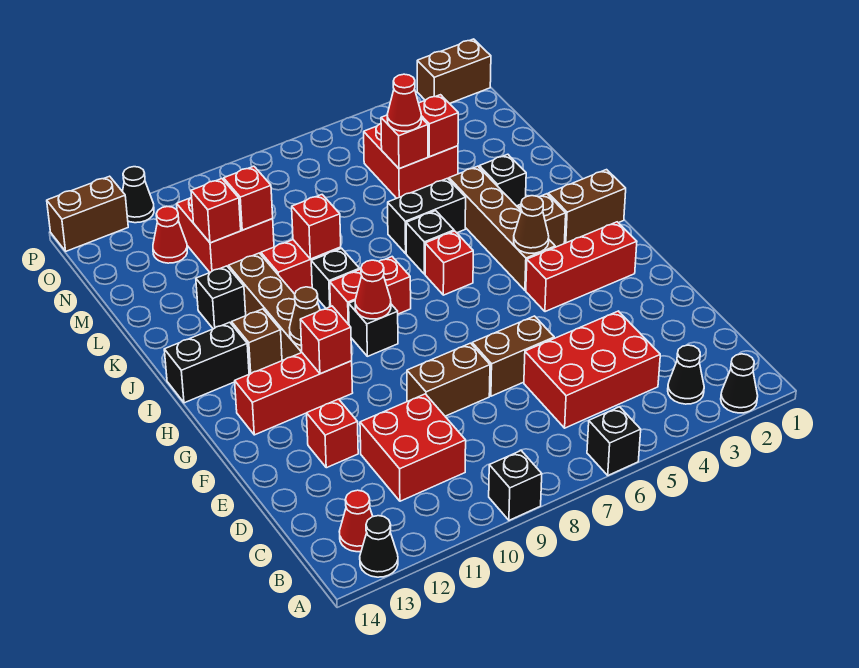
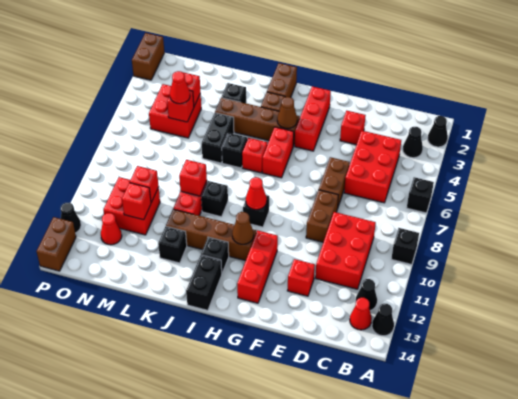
none -> black 1x1 cone [355,279,377,311]
red 2x2 brick [360,394,466,501] -> red 2x3 brick [315,212,376,289]
red 1x1 brick [300,306,352,374] -> red 1x1 brick moved to [340,111,366,145]
red 1x2 brick [330,257,411,325] -> red 1x2 brick moved to [262,127,294,178]
brown 1x1 brick [232,309,282,374] -> black 1x1 brick [201,237,229,273]

